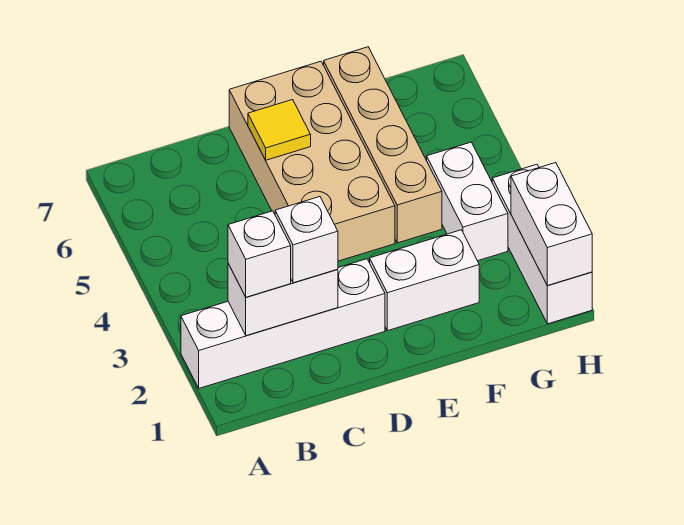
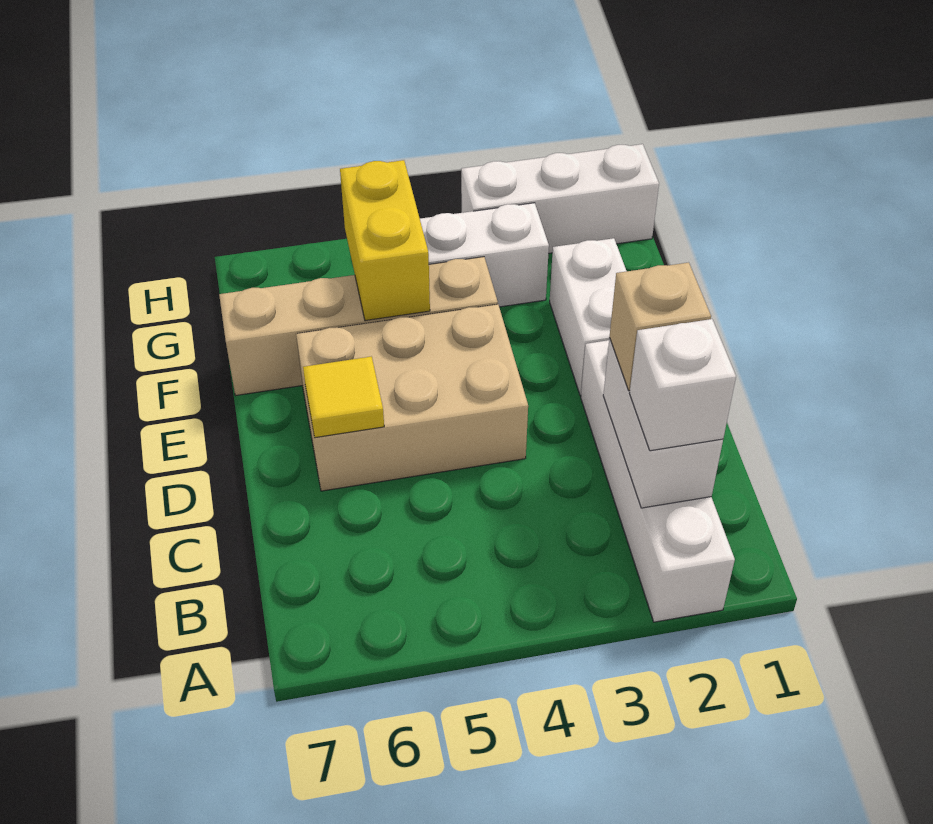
white 1x1 brick [275,197,338,283] -> tan 1x1 brick [609,263,711,391]
tan 2x4 brick [229,61,395,261] -> tan 2x3 brick [296,304,528,491]
none -> yellow 1x2 brick [340,160,430,321]
white 1x2 brick [511,163,592,286] -> none

